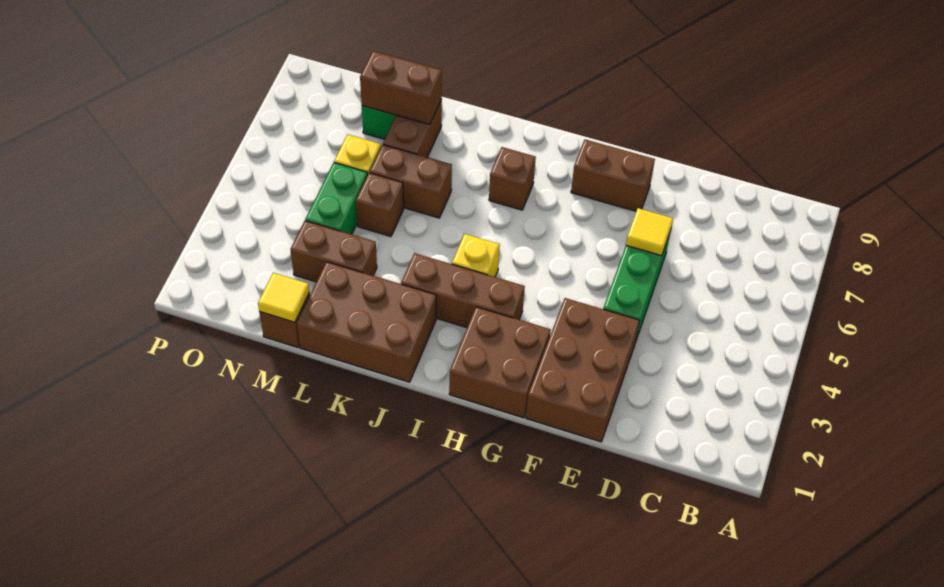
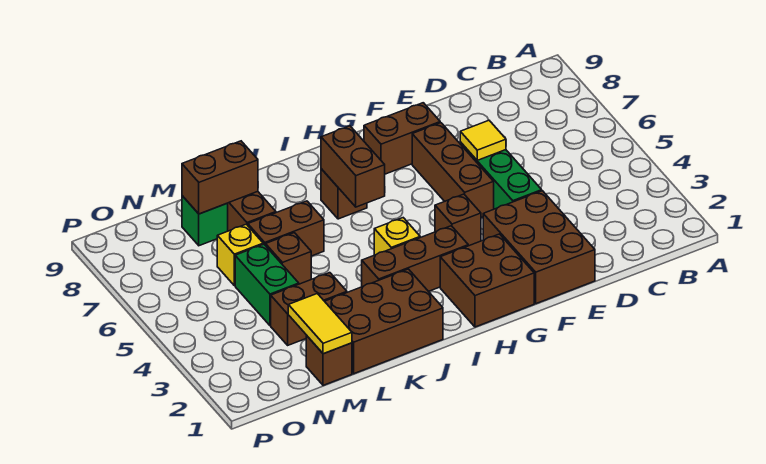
none -> brown 1x3 brick [412,123,494,218]
none -> brown 1x1 brick [435,194,481,246]
none -> brown 1x2 brick [321,126,385,207]
yellow 1x1 tile [258,273,310,322] -> yellow 1x2 tile [288,294,352,354]

